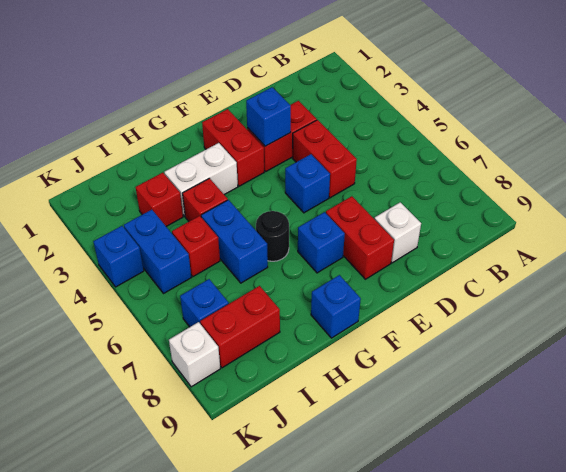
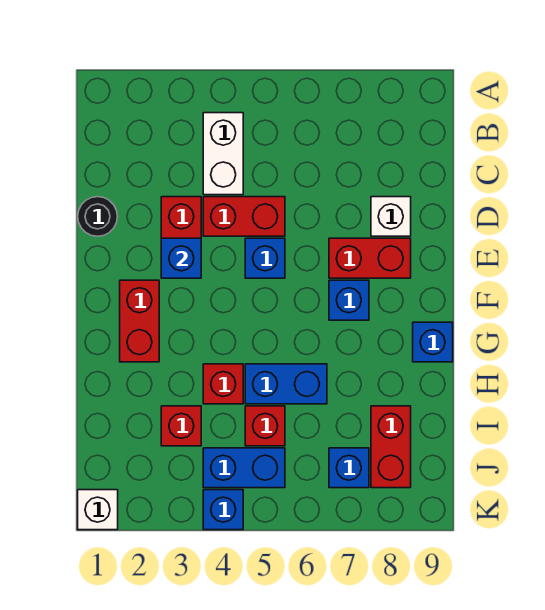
red 1x2 brick [202,109,264,186] -> red 1x2 brick turned to [120,280,159,362]
white 1x2 brick [164,143,238,216] -> white 1x2 brick moved to [203,113,243,195]
black 1x1 round brick [256,211,289,261] -> black 1x1 round brick moved to [78,197,117,236]
white 1x1 brick [169,322,220,387] -> white 1x1 brick moved to [78,490,118,530]

